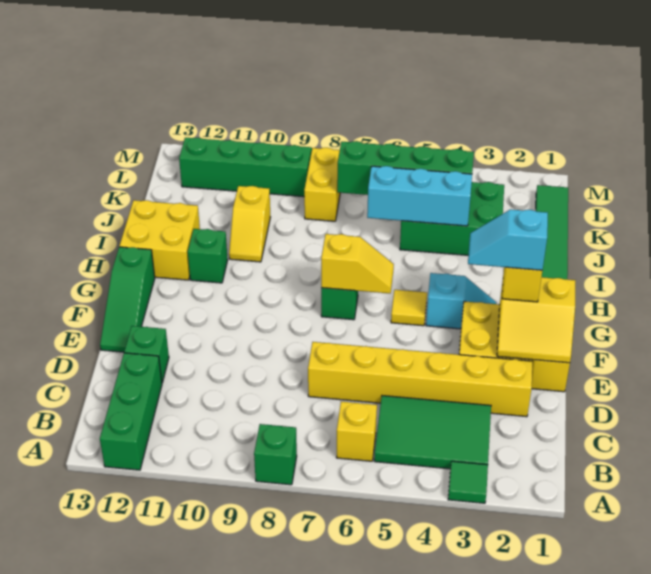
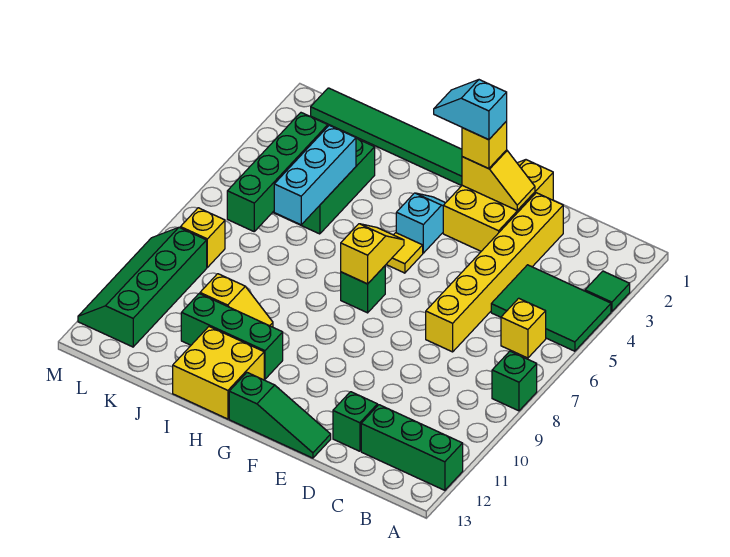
green 2x3 tile [374,396,491,469] -> green 2x3 tile turned to [491,265,611,351]
yellow 2x2 slope [497,277,575,363] -> yellow 1x2 slope [462,150,535,210]
cyan 1x2 slope [468,209,548,270] -> cyan 1x2 slope turned to [434,80,507,140]
green 1x1 brick [188,229,228,283] -> green 1x3 brick [181,294,283,379]
yellow 1x2 brick [304,148,340,221] -> yellow 1x1 brick [180,208,225,267]

